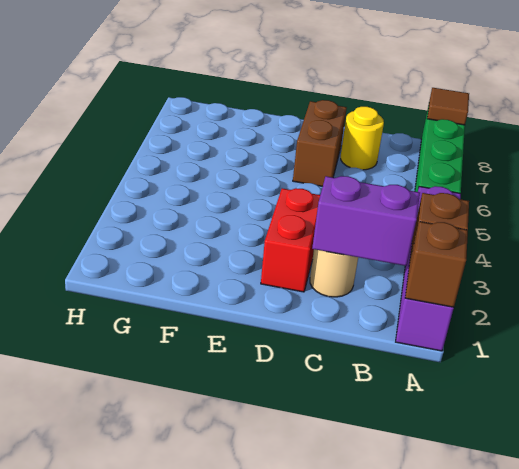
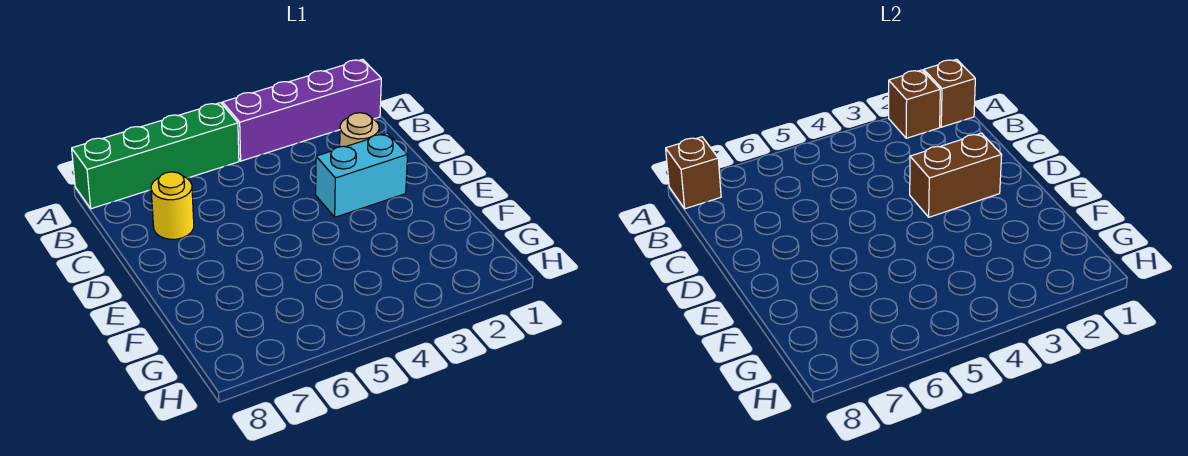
brown 1x1 tile [427,88,469,125] -> brown 1x1 brick [666,137,721,209]
purple 1x2 brick [312,176,420,266] -> none
red 1x2 brick [261,188,320,292] -> cyan 1x2 brick [316,133,408,217]
brown 1x2 brick [293,100,347,186] -> brown 1x2 brick moved to [910,133,1002,217]

